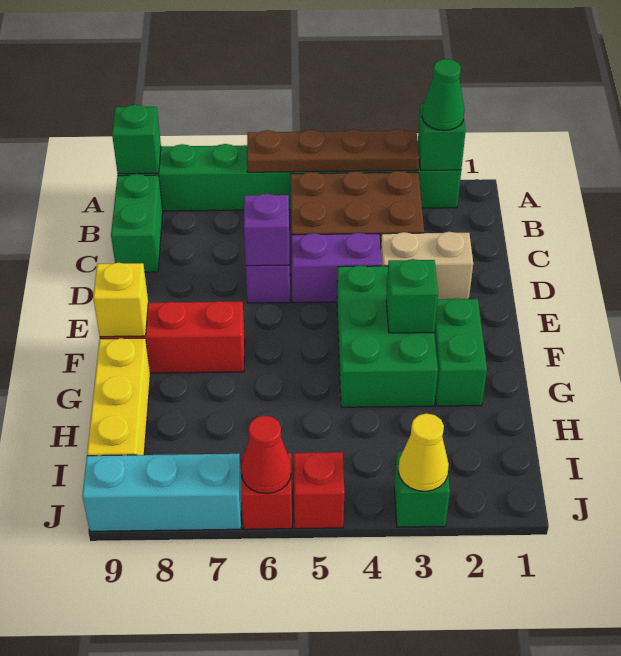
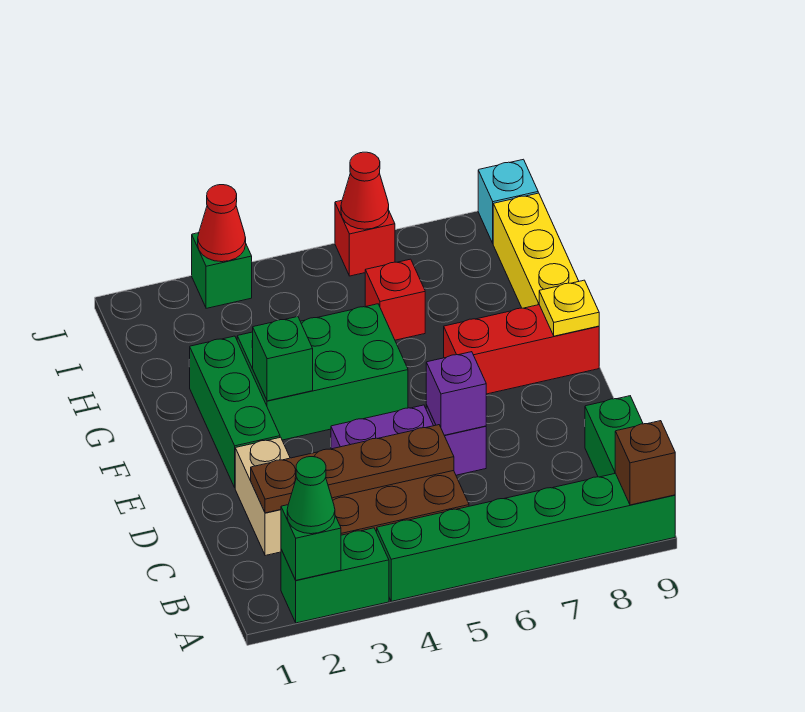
brown 1x4 plate [247,129,419,172] -> brown 1x4 plate moved to [251,425,454,513]
green 1x1 brick [112,105,161,174] -> brown 1x1 brick [615,421,675,505]
tan 1x2 brick [381,232,473,299] -> tan 1x2 brick turned to [235,437,290,556]
green 2x3 brick [337,265,438,407] -> green 2x3 brick turned to [237,304,408,440]
green 1x2 brick [434,298,487,406] -> green 1x3 brick [190,336,280,487]
yellow 1x1 brick [93,263,148,337] -> yellow 1x1 plate [539,280,599,336]
yellow 1x1 cone [398,413,449,491] -> red 1x1 cone [198,185,246,262]
red 1x1 brick [294,452,344,529] -> red 1x1 brick moved to [365,259,425,340]
cyan 1x3 brick [82,454,242,531] -> cyan 1x1 brick [478,159,538,243]

